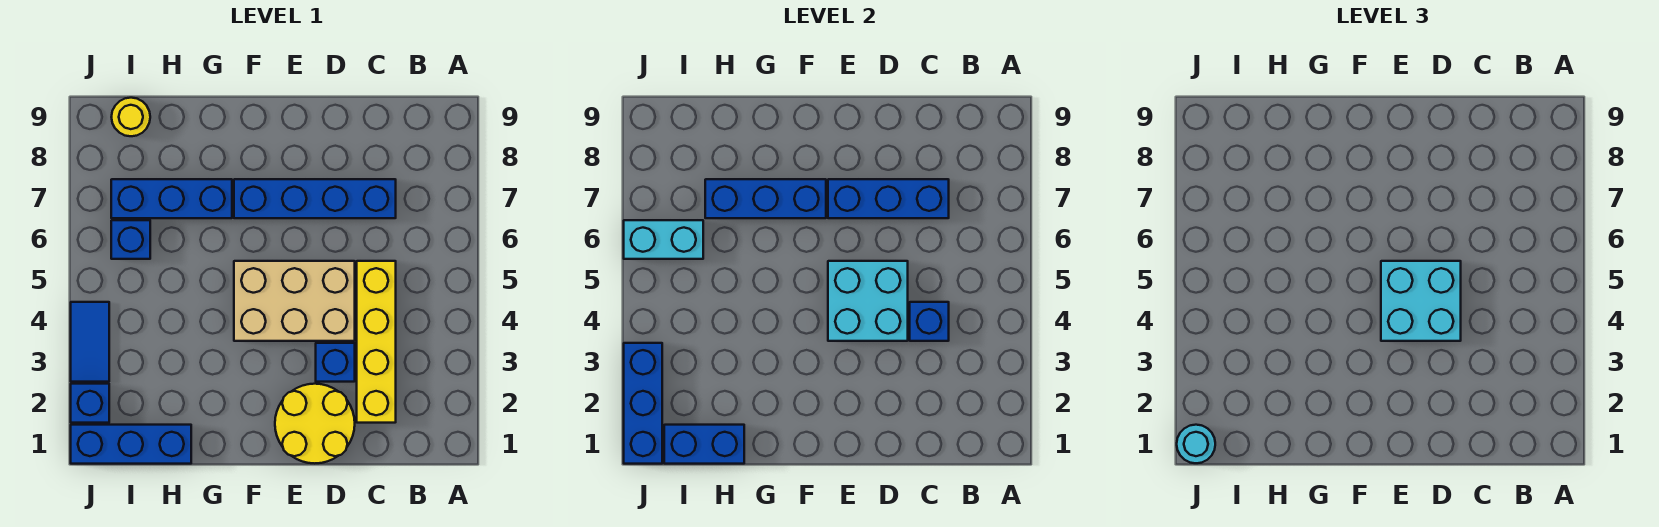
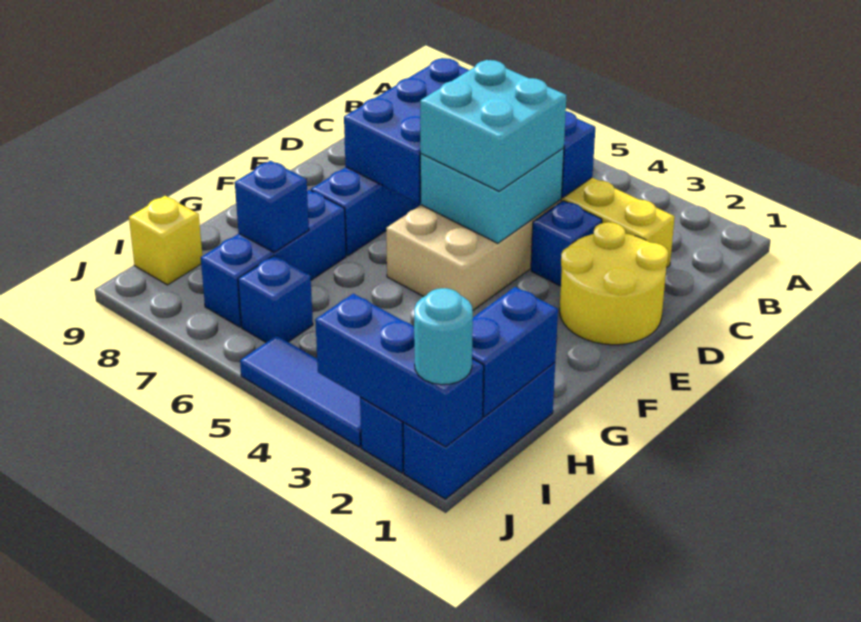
blue 1x3 brick [828,179,949,218] -> blue 2x3 brick [344,58,469,203]
blue 1x3 brick [705,179,826,218] -> blue 1x1 brick [235,161,309,252]
cyan 1x2 brick [624,220,703,259] -> none
yellow 1x1 round brick [112,98,150,136] -> yellow 1x1 brick [129,196,202,285]
blue 1x2 tile [71,302,109,382] -> blue 1x3 tile [240,336,361,447]

